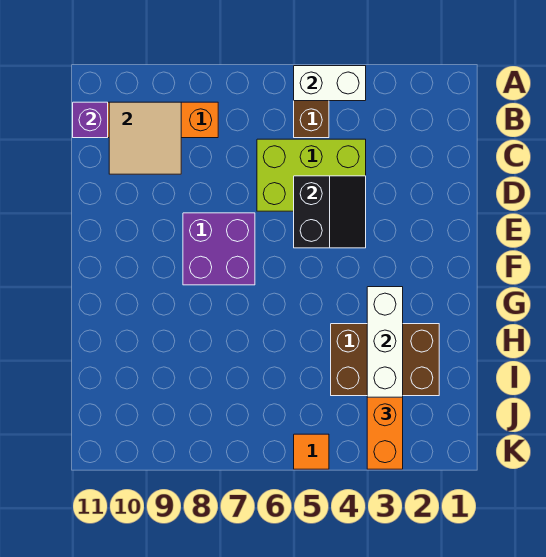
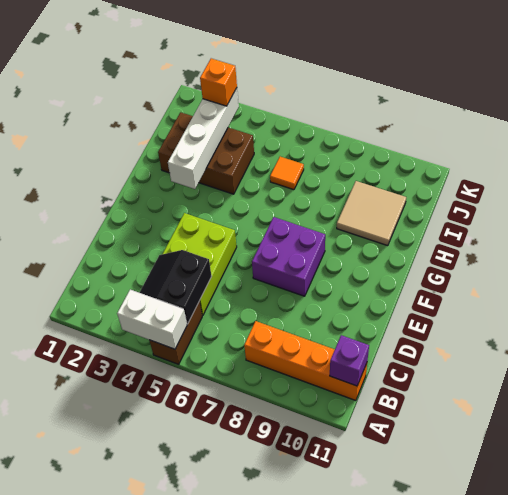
tan 2x2 tile [109,102,181,174] -> tan 2x2 tile moved to [337,181,406,246]
lime 2x3 brick [257,139,366,211] -> lime 2x3 brick turned to [163,213,237,316]
black 2x2 slope [294,176,366,248] -> black 2x2 slope moved to [139,250,212,324]
orange 1x2 brick [367,397,403,469] -> orange 1x1 brick [200,58,237,106]
orange 1x1 tile [294,434,329,469] -> orange 1x1 tile moved to [270,157,304,190]

